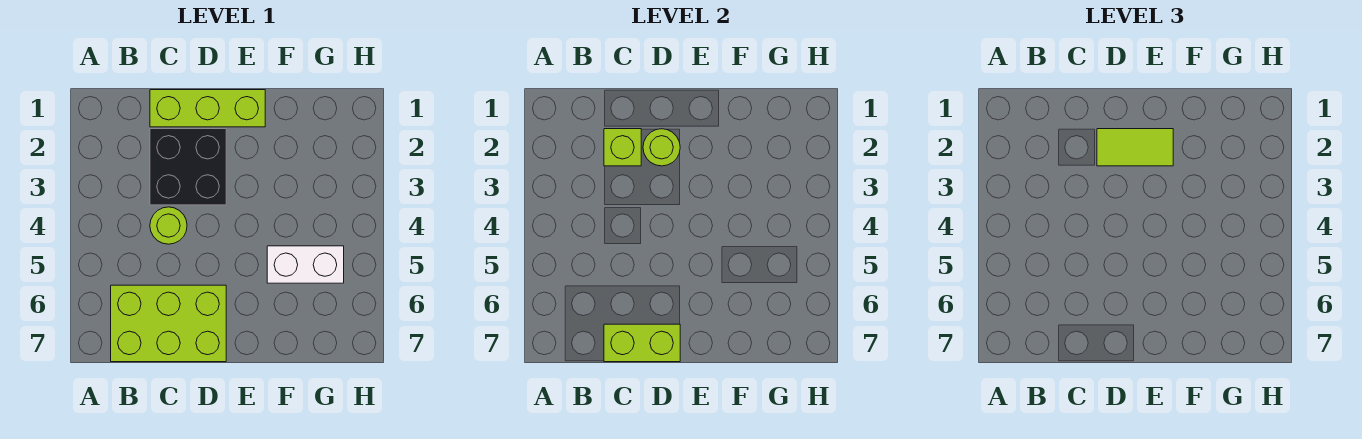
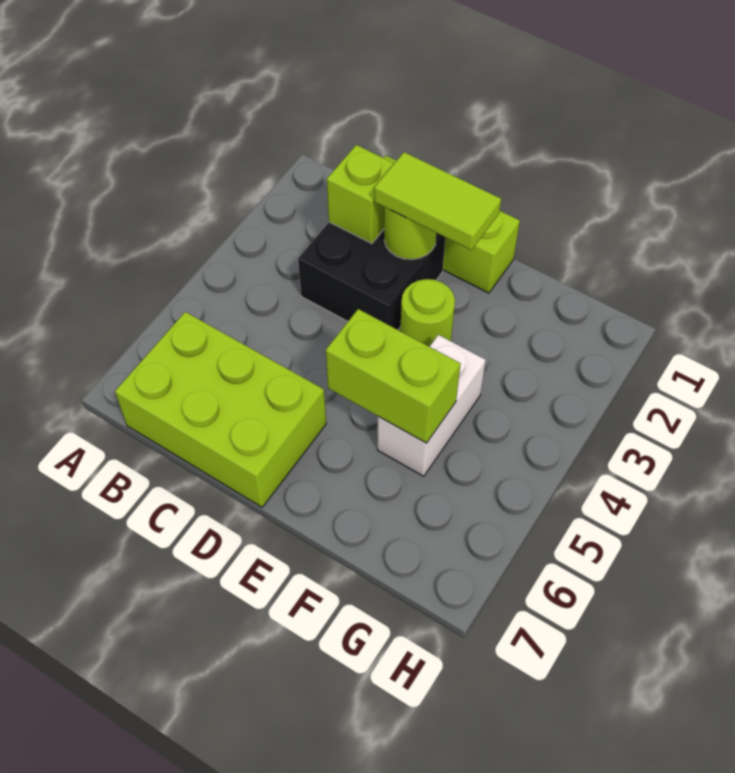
lime 1x1 round brick [150,207,187,244] -> lime 1x1 round brick moved to [400,279,455,347]
lime 1x2 brick [604,324,680,362] -> lime 1x2 brick moved to [326,309,461,443]
white 1x2 brick [267,246,344,283] -> white 1x2 brick turned to [377,335,486,476]

